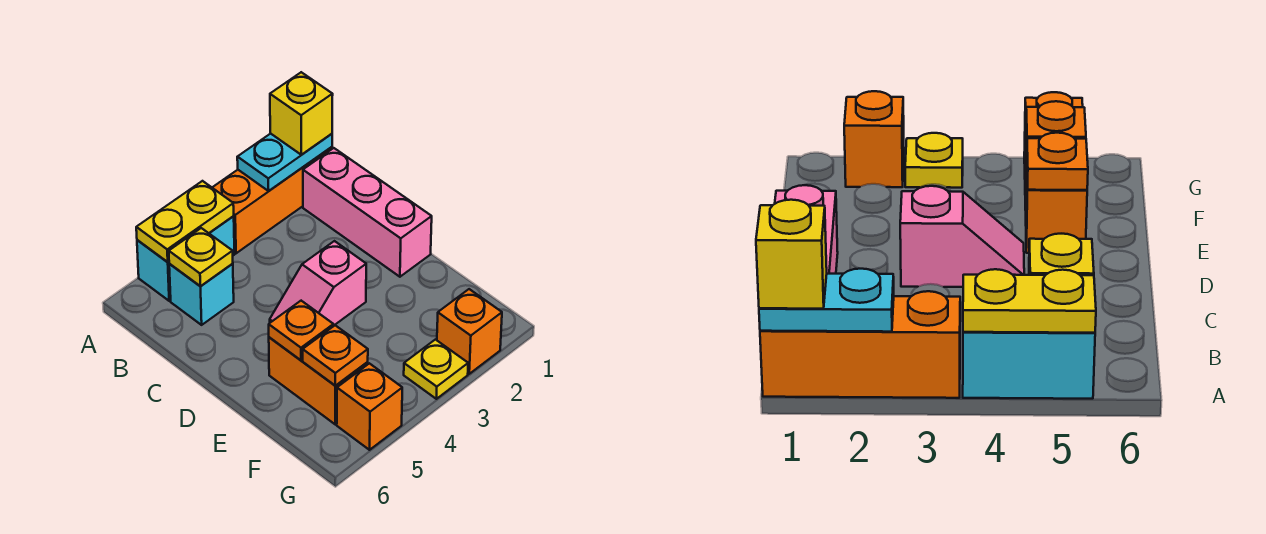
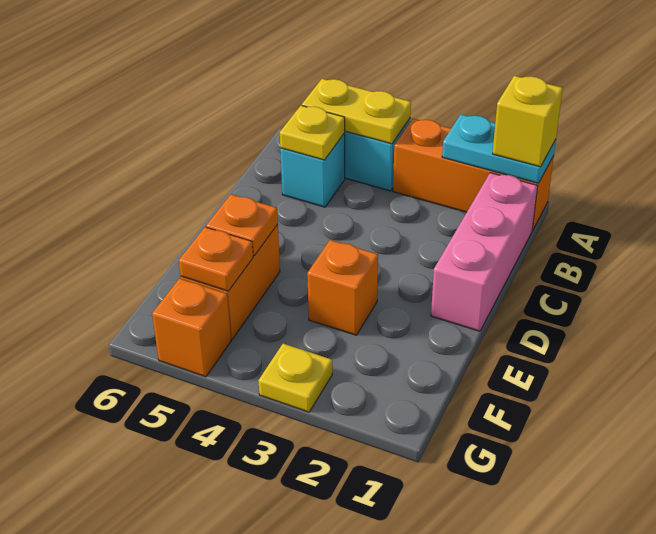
pink 1x2 slope [270,241,366,326] -> none
orange 1x1 brick [437,289,502,374] -> orange 1x1 brick moved to [307,240,378,335]

